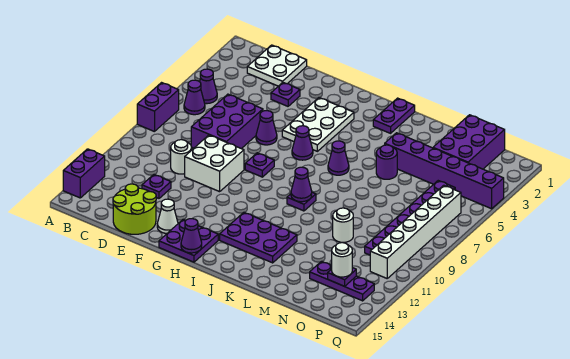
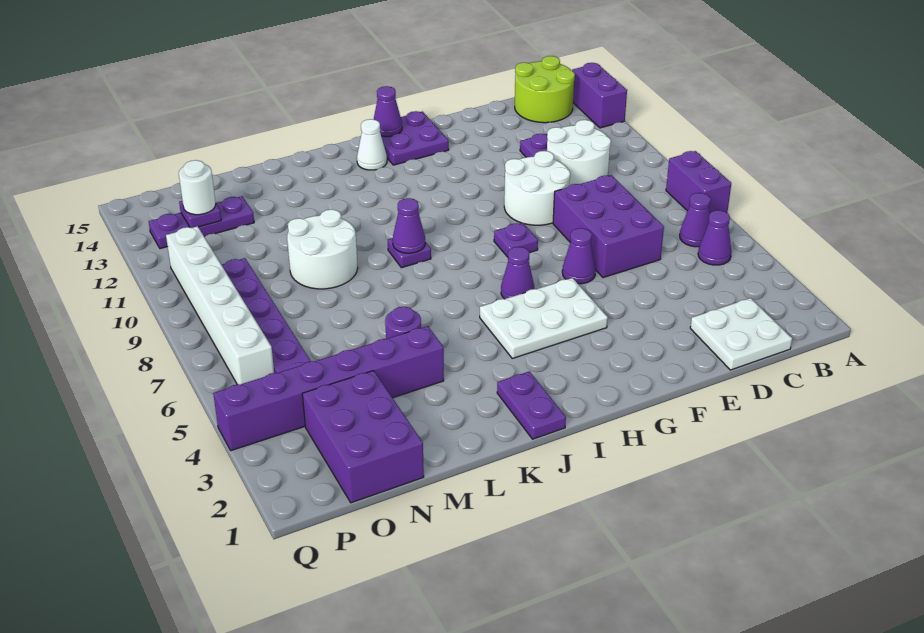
white 1x1 round brick [171,140,192,174] -> white 2x2 round brick [547,120,611,186]
lime 2x2 round brick [113,184,156,234] -> lime 2x2 round brick moved to [515,56,575,123]
purple 1x1 plate [271,83,300,106] -> none
white 2x2 brick [185,135,244,192] -> white 2x2 round brick [504,151,570,225]
white 1x1 cone [157,199,178,233] -> white 1x1 cone moved to [357,119,387,170]
white 2x3 plate [282,98,354,151] -> white 2x3 plate turned to [480,278,608,358]
purple 2x3 plate [220,212,297,263] -> none
purple 1x1 cone [328,141,349,175] -> none
white 1x1 round brick [333,208,353,242] -> white 2x2 round brick [287,209,358,289]

